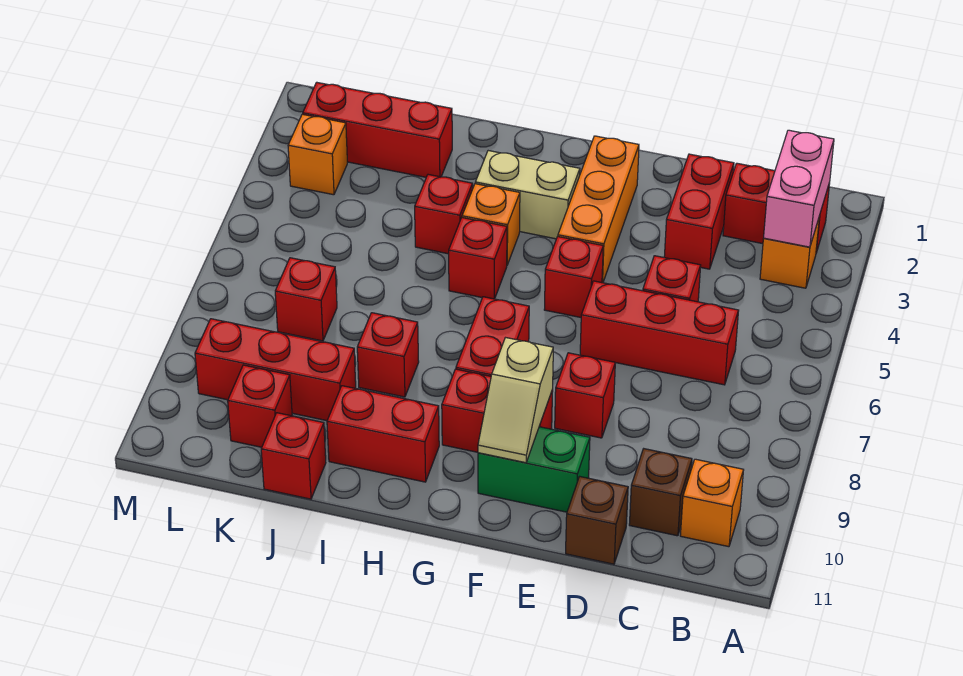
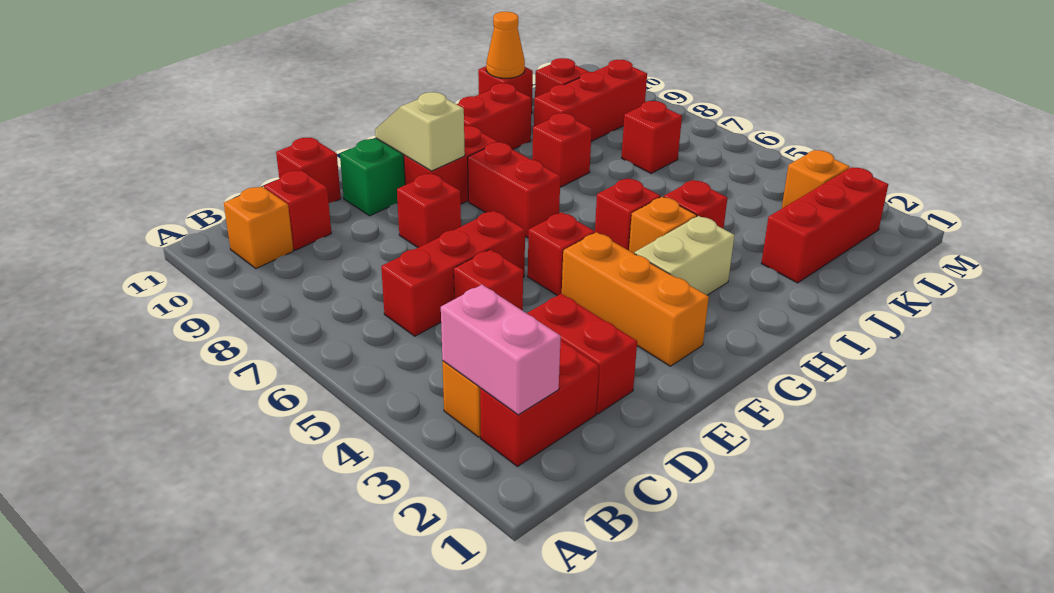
brown 1x1 brick [629,449,692,536] -> red 1x1 brick [264,170,331,250]
brown 1x1 brick [566,476,628,564] -> red 1x1 brick [276,138,341,203]
none -> orange 1x1 cone [486,12,525,78]

